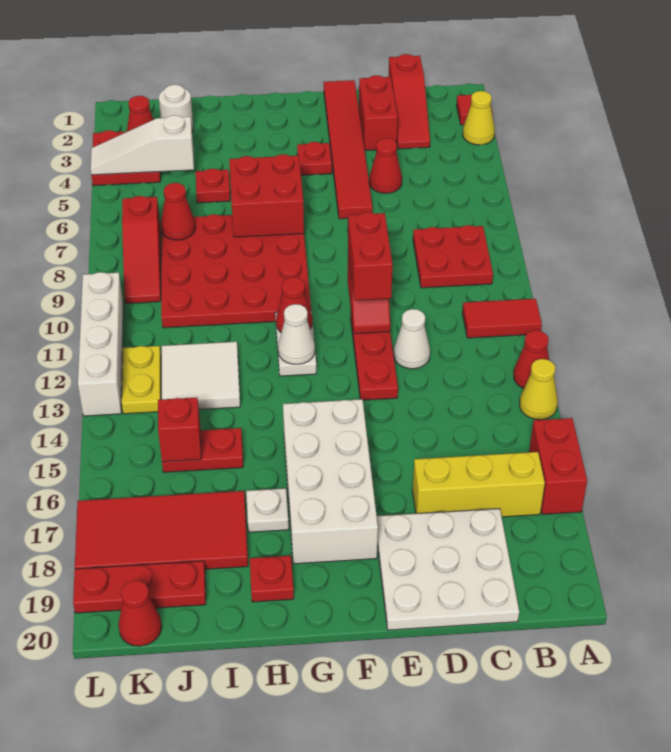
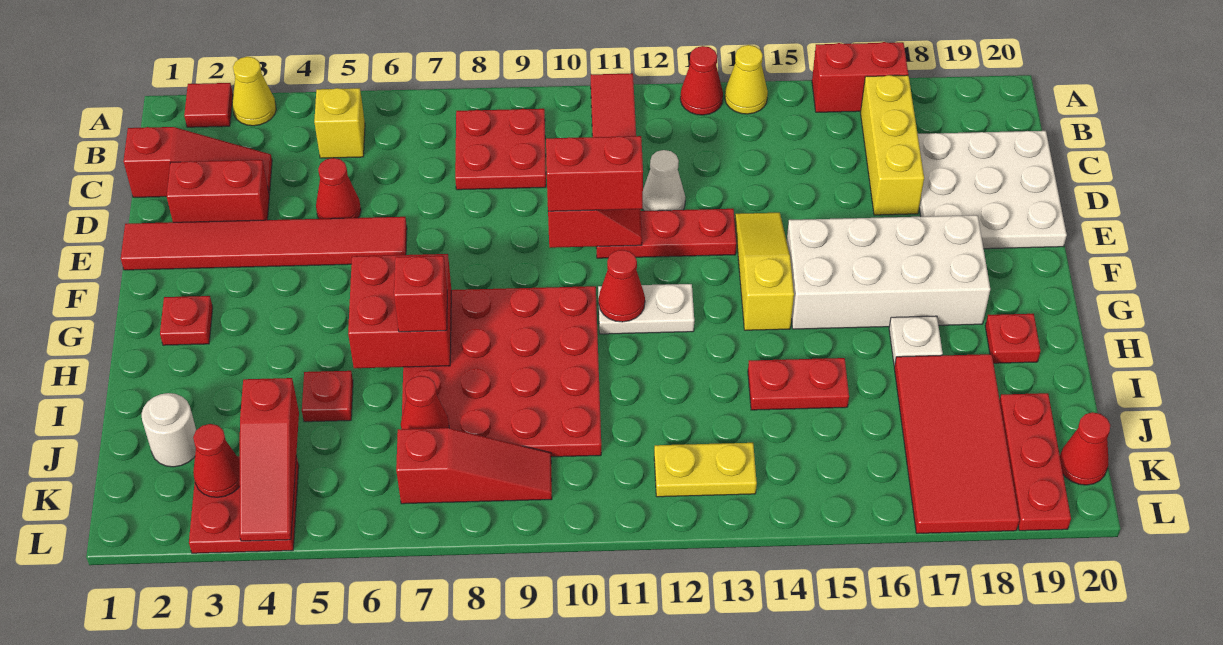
none -> yellow 1x1 brick [314,88,365,158]
none -> yellow 1x3 slope [735,213,794,330]
red 1x1 plate [297,142,332,175] -> red 1x1 plate moved to [160,296,213,345]
white 1x1 cone [278,304,315,364] -> none
white 2x2 tile [162,342,240,410] -> none
red 1x2 plate [162,428,243,472] -> red 1x2 plate turned to [748,358,849,410]
white 1x3 slope [91,115,194,175] -> red 1x3 slope [240,378,299,541]
red 1x1 brick [158,398,201,462] -> red 1x1 brick moved to [394,256,447,332]
white 1x4 brick [78,272,123,416] -> none

